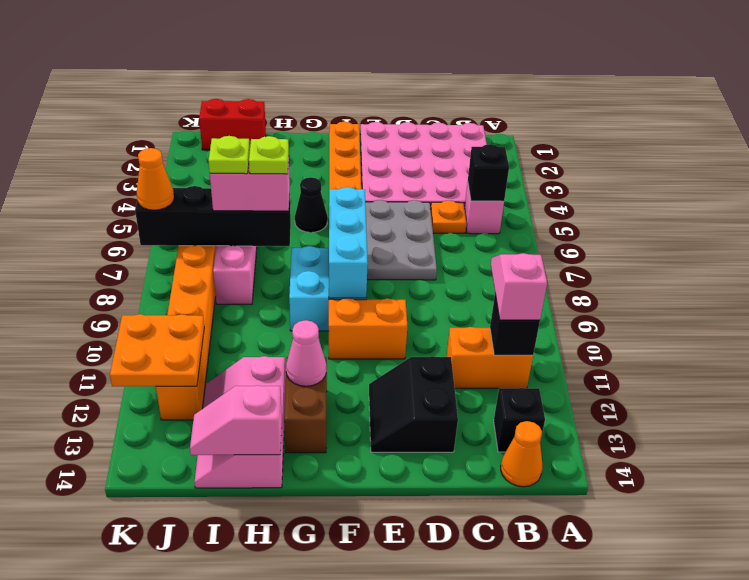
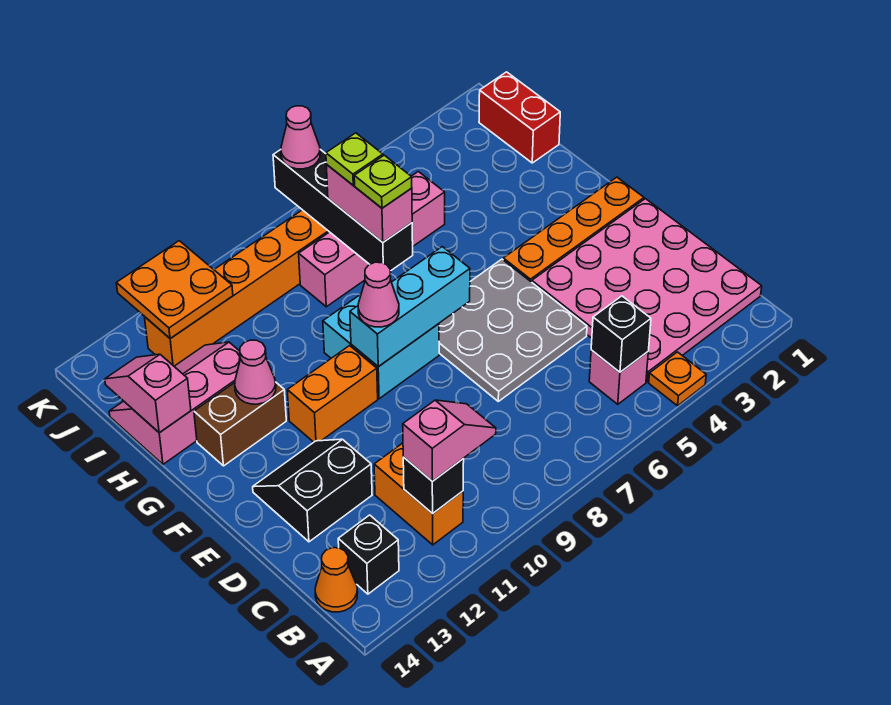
orange 1x1 plate [431,201,466,233] -> orange 1x1 plate moved to [649,352,706,406]
orange 1x2 brick [329,298,407,359] -> orange 1x2 brick turned to [287,346,378,442]
none -> pink 1x1 cone [358,262,399,327]
black 1x1 cone [295,177,328,232] -> none
orange 1x1 cone [137,148,174,210] -> pink 1x1 cone [281,106,320,169]

